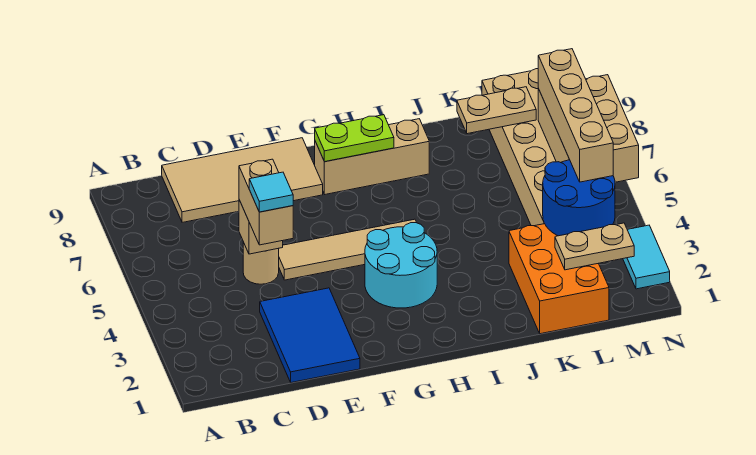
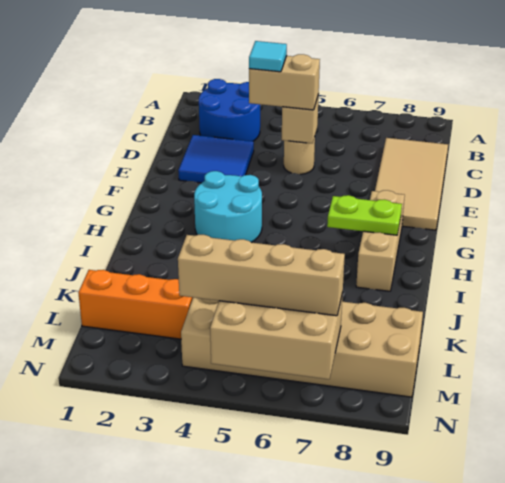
blue 2x3 tile [260,288,360,383] -> blue 2x2 tile [178,135,254,183]
tan 1x4 tile [279,219,416,280] -> none
lime 1x2 plate [315,115,394,162] -> lime 1x2 plate turned to [327,195,402,235]
orange 2x3 brick [509,224,609,334] -> orange 1x3 brick [78,270,193,339]
tan 1x2 plate [457,87,536,134] -> none
tan 1x2 plate [555,223,634,270] -> none
blue 2x2 round brick [543,160,615,236] -> blue 2x2 round brick moved to [199,79,260,141]
cyan 1x2 tile [623,225,670,289] -> none

